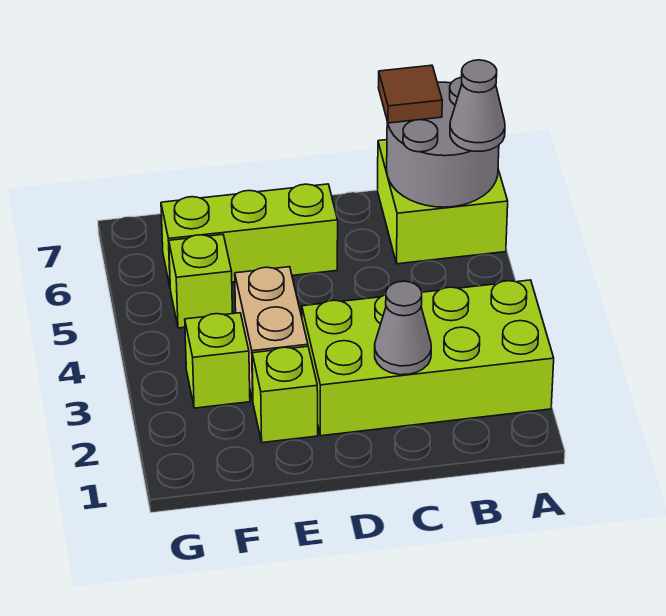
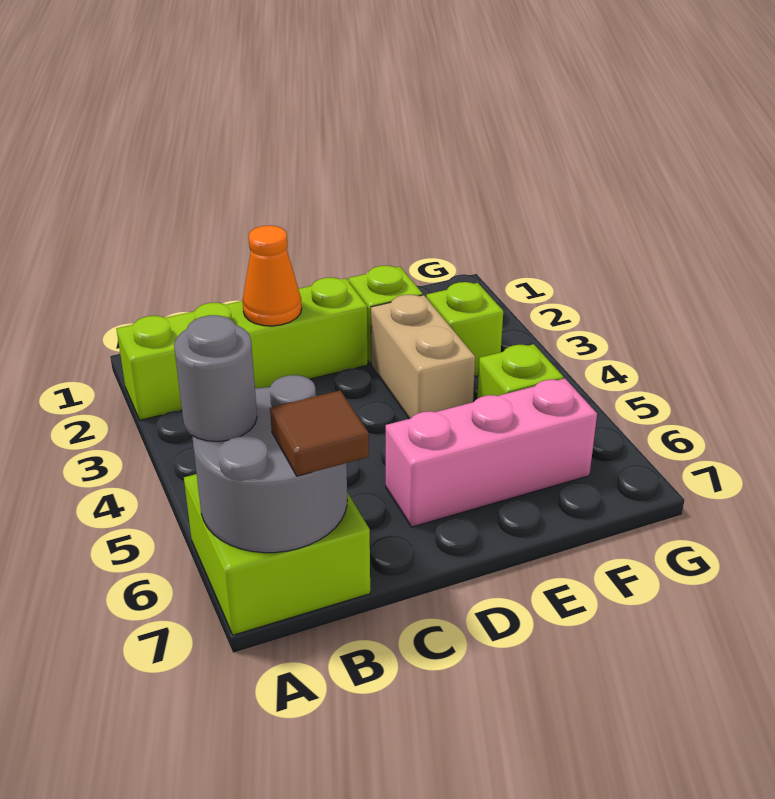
lime 2x4 brick [302,280,554,436] -> lime 1x4 brick [117,278,368,420]
grey 1x1 cone [450,60,505,151] -> grey 1x1 round brick [174,315,257,441]
grey 1x1 cone [375,281,431,375] -> orange 1x1 cone [243,225,302,326]
lime 1x3 brick [161,184,338,286] -> pink 1x3 brick [386,379,597,527]

